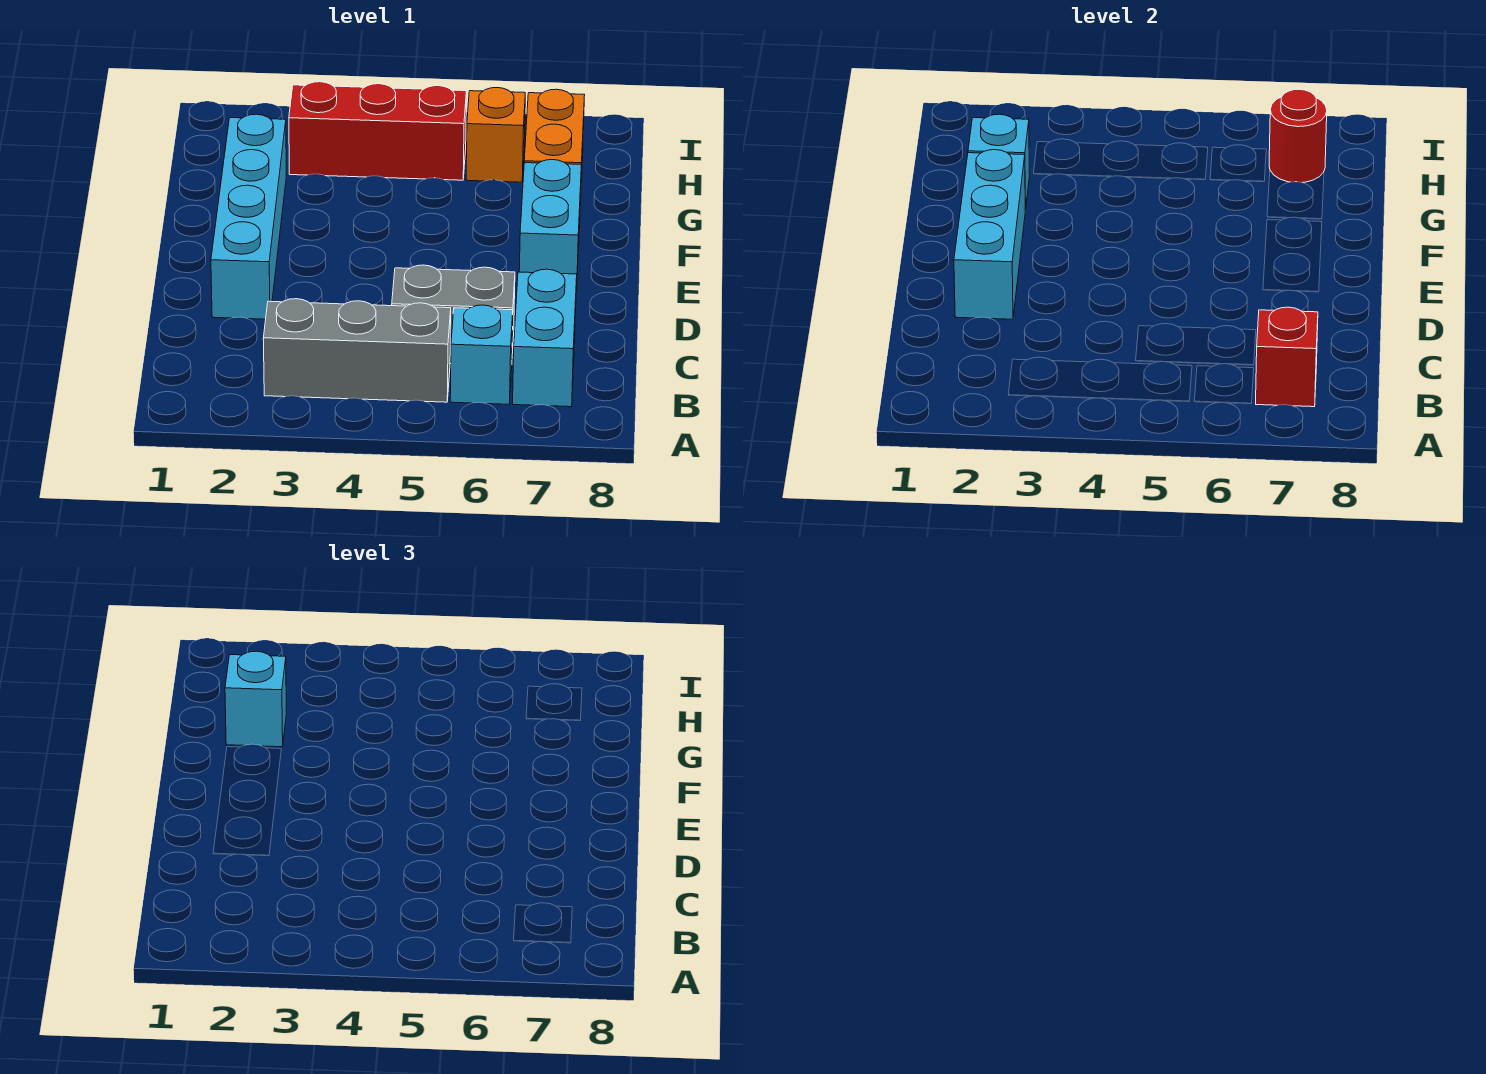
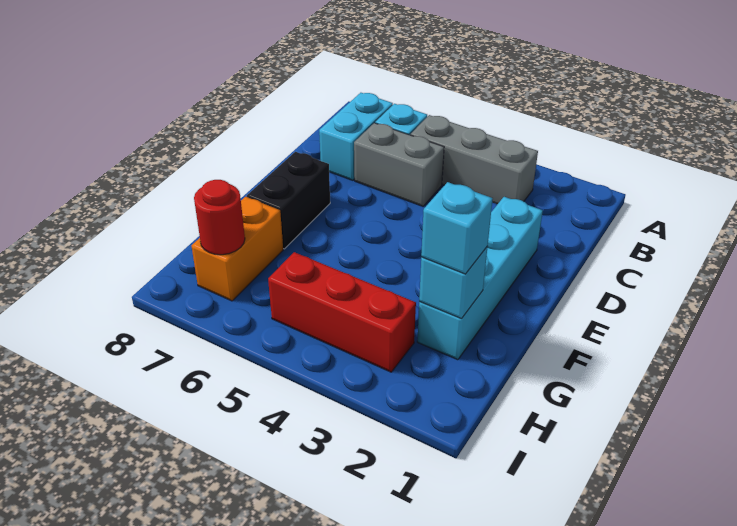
red 1x1 brick [1256,307,1318,407] -> none
cyan 1x3 brick [954,150,1025,319] -> none
cyan 1x2 brick [519,160,581,292] -> black 1x2 brick [247,152,330,249]
orange 1x1 brick [466,88,525,182] -> none

